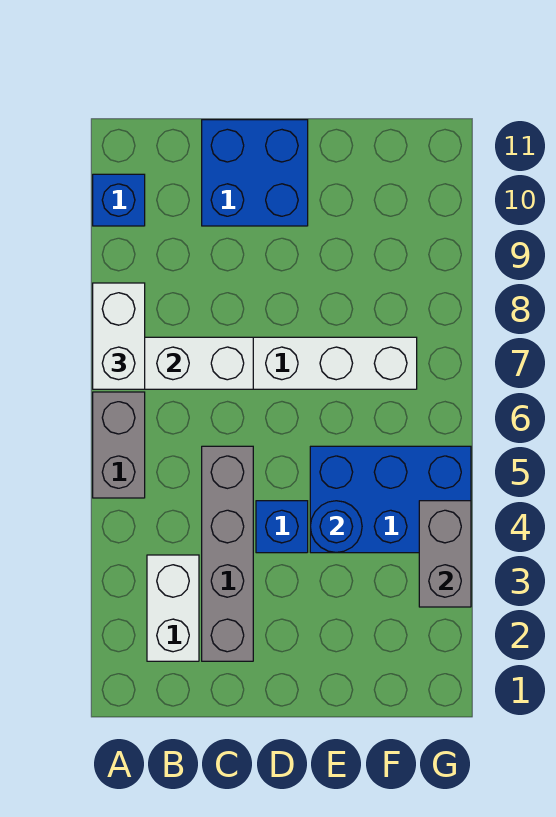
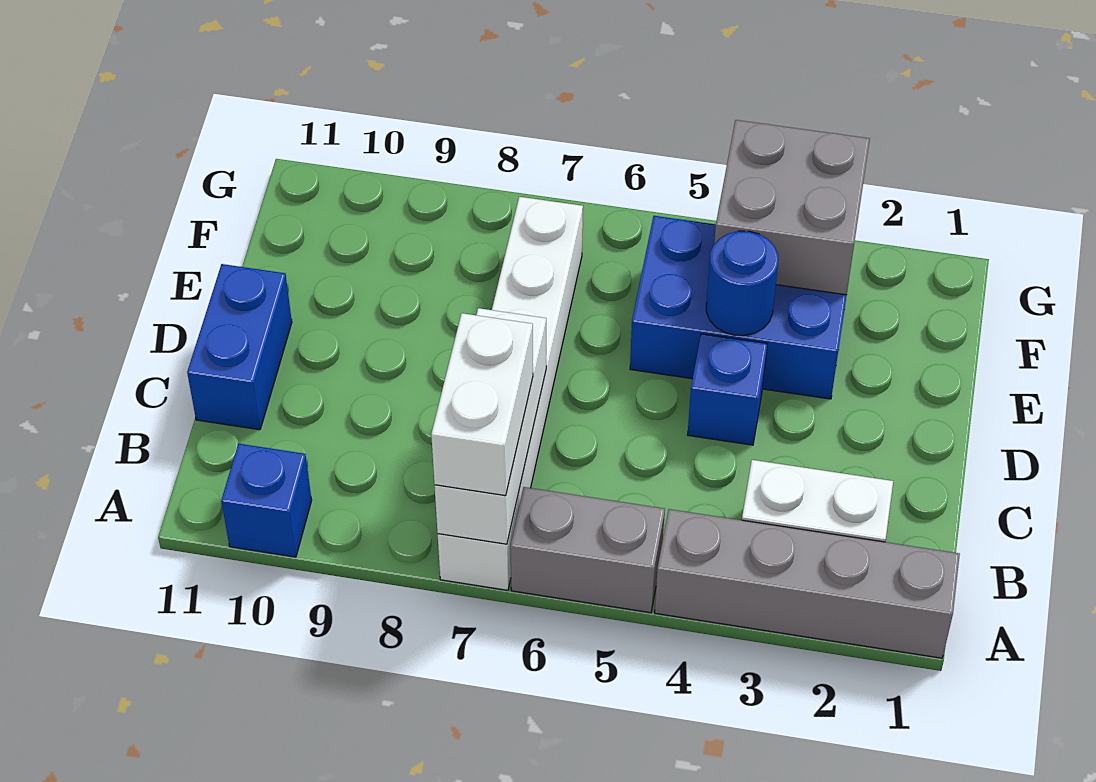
white 1x2 brick [93,283,145,389] -> white 1x2 brick turned to [431,313,533,496]
grey 1x4 brick [202,446,253,661] -> grey 1x4 brick moved to [655,509,960,658]
blue 2x2 brick [202,120,308,226] -> blue 1x2 brick [187,264,292,430]
blue 2x3 brick [310,446,471,553] -> blue 2x3 brick turned to [630,216,847,399]
grey 1x2 brick [419,501,471,607] -> grey 2x2 brick [714,120,870,295]

